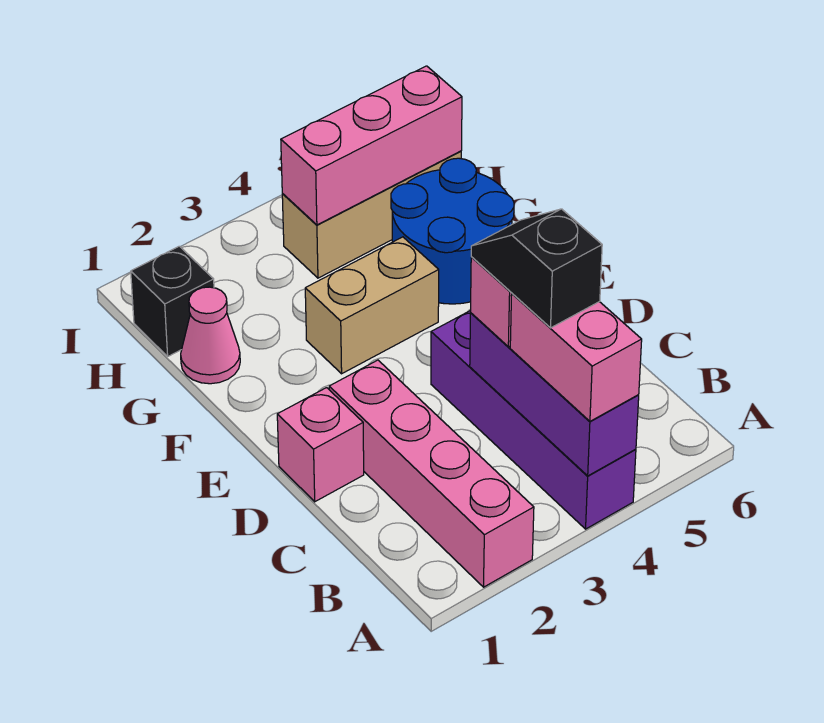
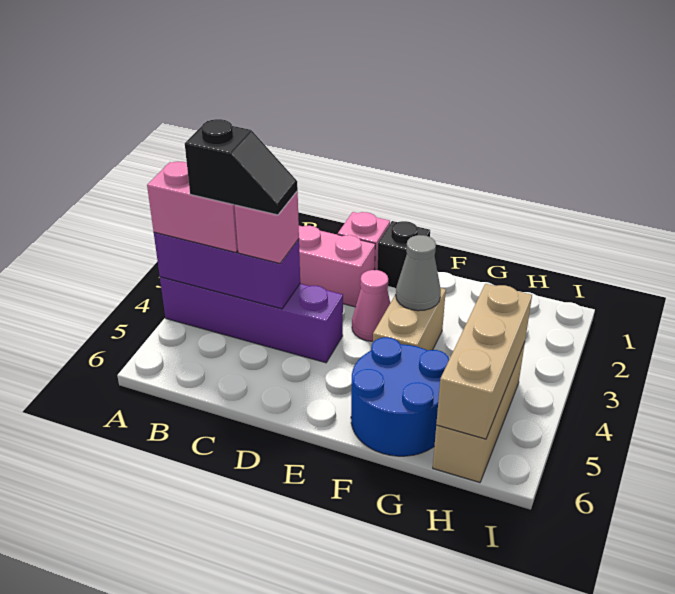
none -> grey 1x1 cone [396,235,441,311]
pink 1x1 cone [181,287,240,384] -> pink 1x1 cone moved to [352,270,390,341]
black 1x1 brick [131,246,214,356] -> black 1x1 brick moved to [377,221,430,288]
pink 1x3 brick [281,66,462,225] -> tan 1x3 brick [436,284,532,439]

